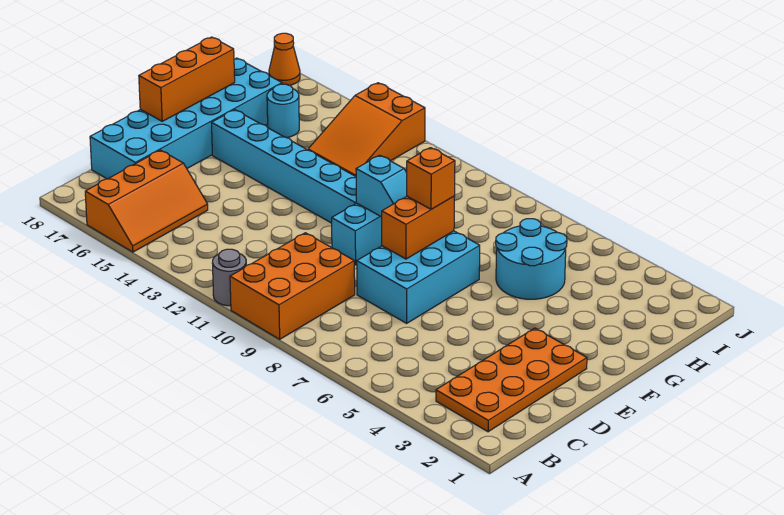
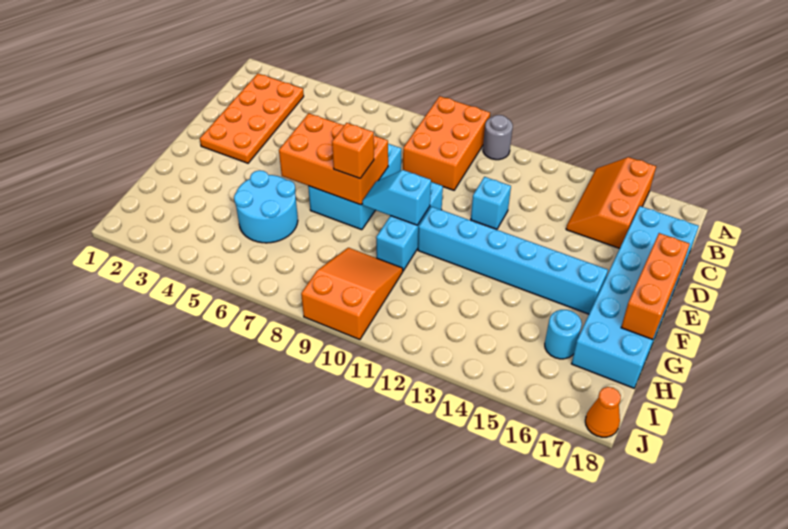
none -> cyan 1x1 brick [471,177,511,229]
orange 1x2 brick [382,196,455,259] -> orange 2x3 brick [279,113,388,205]
orange 2x3 slope [308,83,425,176] -> orange 2x3 slope moved to [301,248,403,340]

